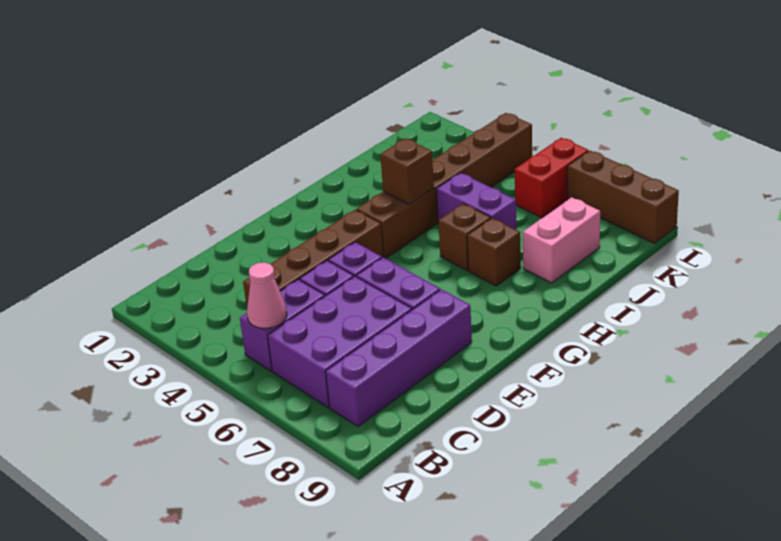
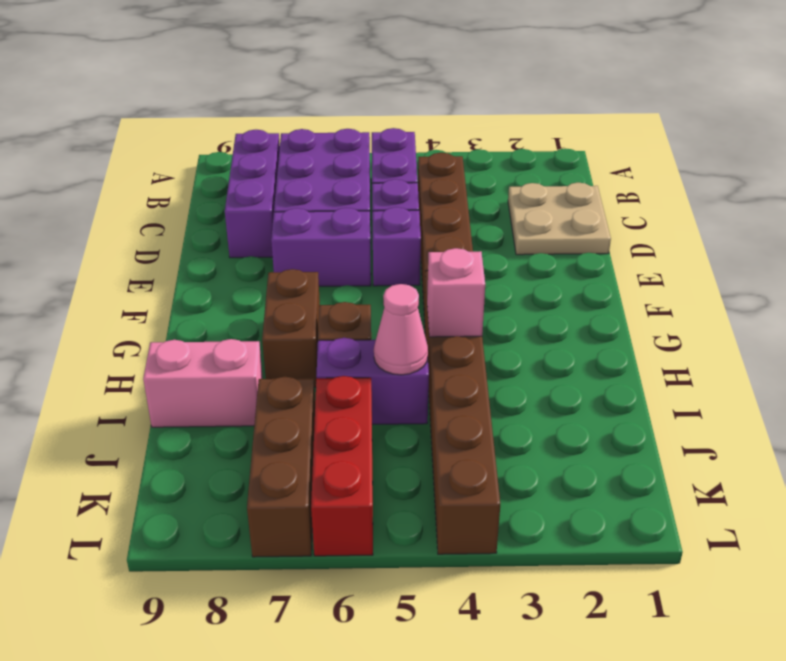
pink 1x1 cone [247,263,287,328] -> pink 1x1 cone moved to [374,284,428,375]
purple 1x4 brick [326,289,472,426] -> purple 1x3 brick [225,130,280,258]
none -> tan 2x2 plate [508,183,611,255]
brown 1x1 brick [380,138,434,204] -> pink 1x1 brick [427,248,485,337]
brown 1x1 brick [467,218,521,286] -> brown 1x2 brick [262,269,320,387]
pink 1x2 brick [523,197,600,283] -> pink 1x2 brick turned to [143,339,263,427]
red 1x2 brick [515,138,588,218] -> red 1x3 brick [311,376,373,556]
brown 1x3 brick [567,151,679,243] -> brown 1x3 brick turned to [247,377,315,557]

